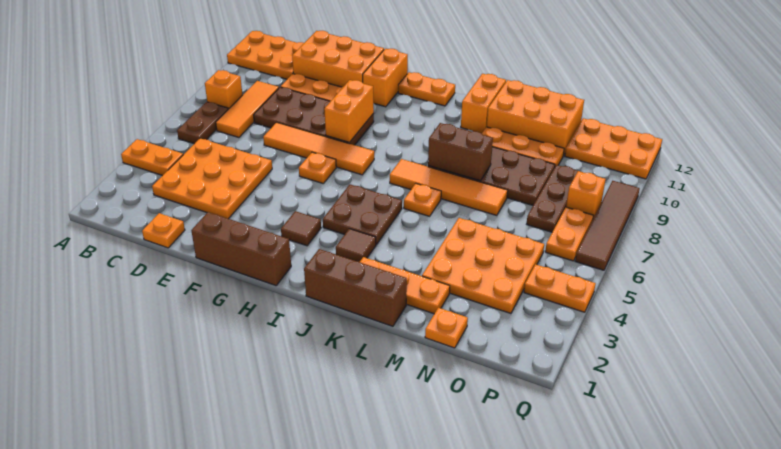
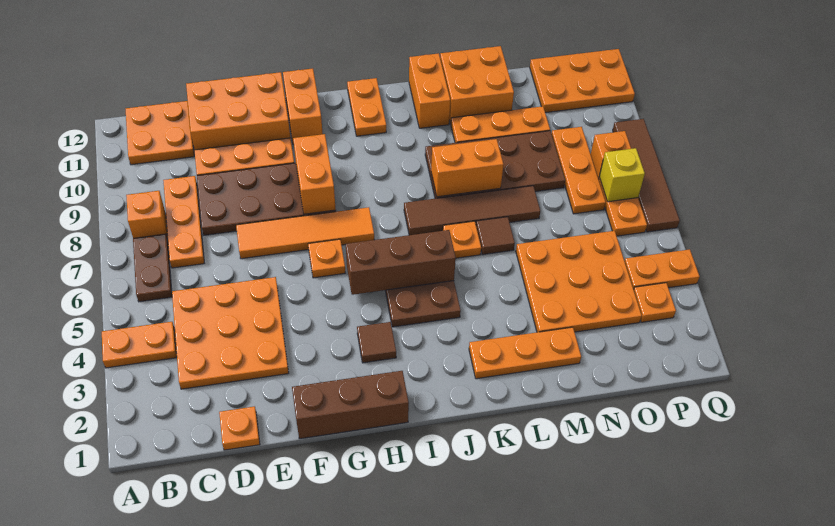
orange 2x3 plate [227,31,304,79] -> orange 2x2 plate [126,101,194,165]
orange 1x3 tile [216,81,279,137] -> orange 1x3 plate [163,176,204,268]
orange 1x2 plate [398,72,455,106] -> orange 1x2 plate turned to [347,78,386,136]
brown 1x3 brick [304,249,407,326] -> brown 1x3 brick moved to [346,230,456,295]
brown 1x1 tile [336,229,376,262] -> brown 1x1 tile moved to [476,217,515,255]
orange 1x4 tile [390,159,508,215] -> brown 1x4 tile [404,186,540,235]
brown 1x2 brick [428,123,493,181] -> orange 1x2 brick [431,139,504,197]
orange 2x3 brick [487,80,584,156] -> orange 2x2 brick [440,46,514,124]
orange 1x1 plate [425,308,468,348] -> orange 1x1 plate moved to [634,283,676,322]
brown 1x3 plate [527,165,581,232] -> orange 1x3 plate [552,127,606,214]
none -> yellow 1x1 brick [599,148,645,202]

